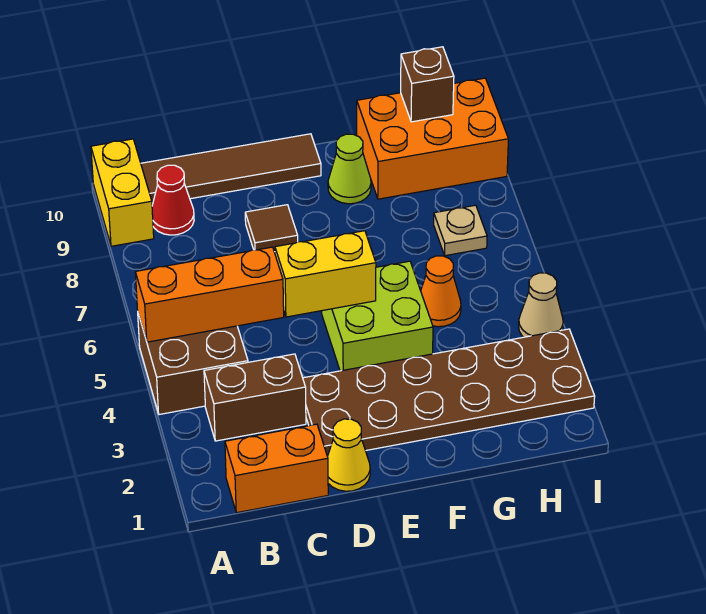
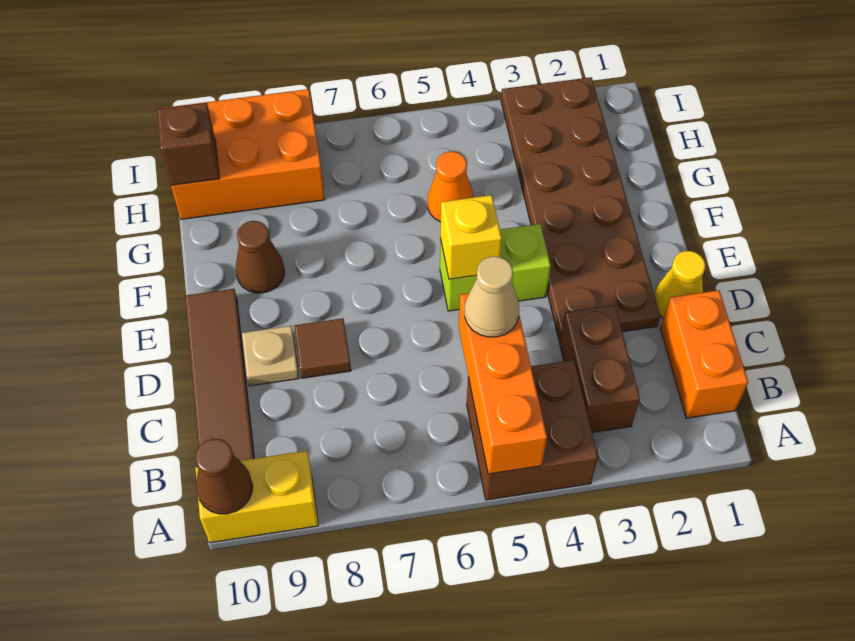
none -> brown 1x1 cone [196,439,253,514]
red 1x1 cone [152,165,194,235] -> none
yellow 1x2 brick [275,231,376,317] -> yellow 1x1 brick [441,195,502,279]
lime 2x2 brick [322,261,433,371] -> lime 1x2 brick [440,224,551,311]
lime 1x1 cone [328,134,371,204] -> brown 1x1 cone [236,221,285,293]
orange 2x3 brick [357,78,508,199] -> orange 2x3 brick turned to [165,89,325,219]
tan 1x1 plate [434,205,487,256] -> tan 1x1 plate moved to [242,326,299,386]
tan 1x1 cone [519,273,563,337] -> tan 1x1 cone moved to [465,256,519,337]

